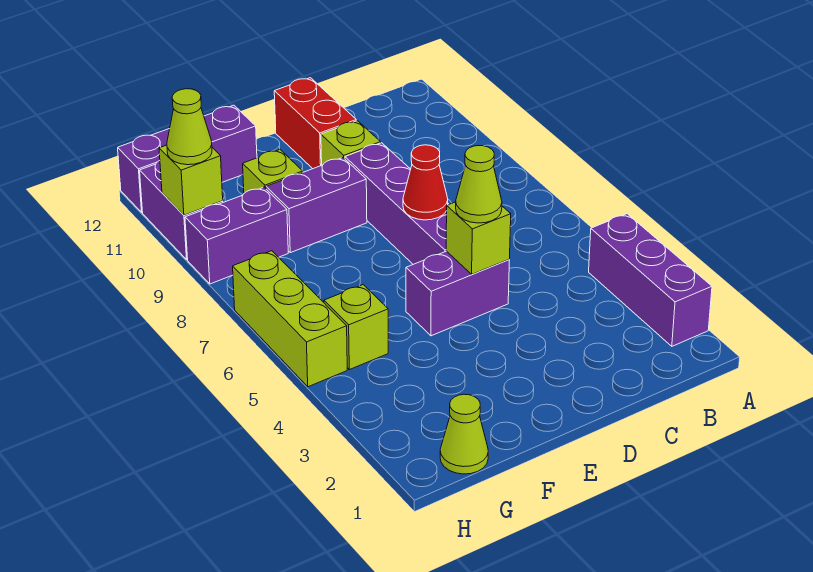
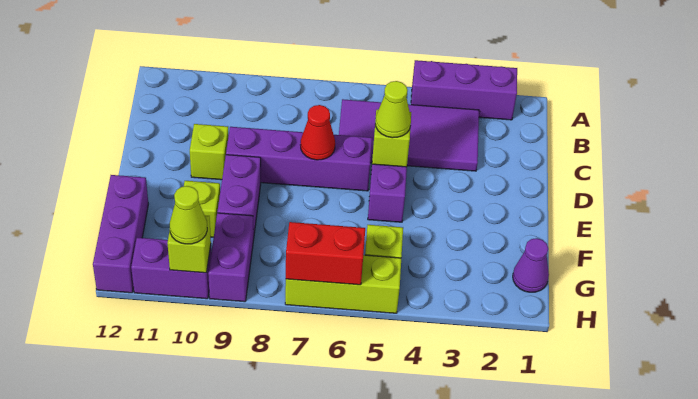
none -> purple 2x4 tile [339,99,479,171]
red 1x2 brick [274,78,356,169] -> red 1x2 brick moved to [286,222,365,285]
lime 1x1 cone [440,394,488,474] -> purple 1x1 cone [513,238,549,292]

